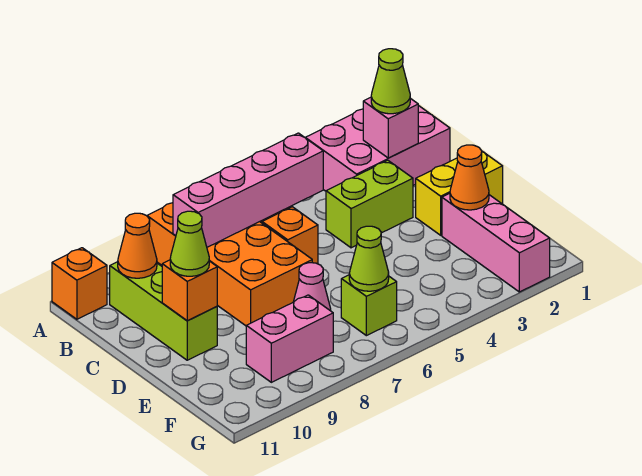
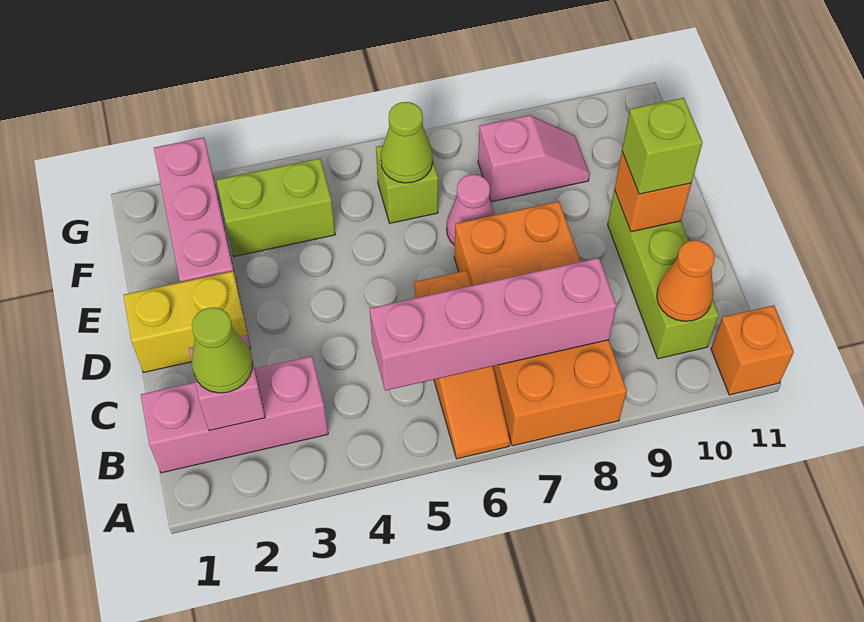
pink 2x3 brick [305,105,450,191] -> pink 1x3 brick [141,356,328,473]
lime 1x2 brick [326,160,413,248] -> lime 1x2 brick moved to [216,158,335,256]
lime 1x1 cone [170,211,209,276] -> lime 1x1 brick [622,98,703,194]
orange 1x1 cone [450,145,489,210] -> none
pink 1x2 brick [246,295,333,382] -> pink 1x2 slope [478,115,590,202]

